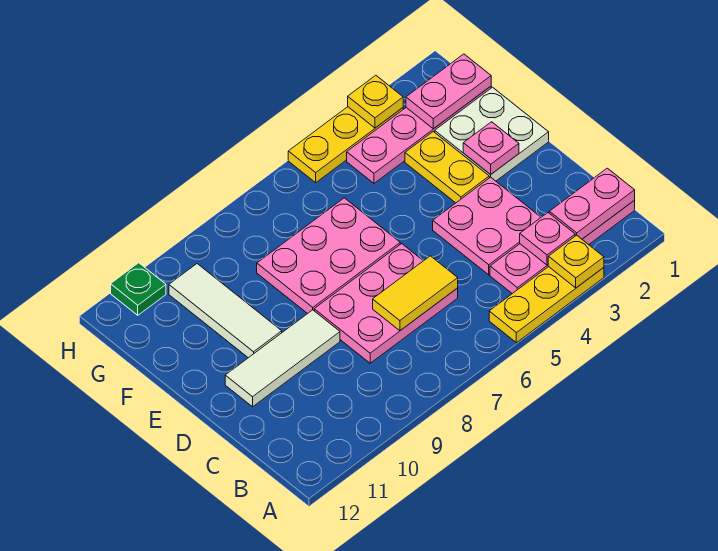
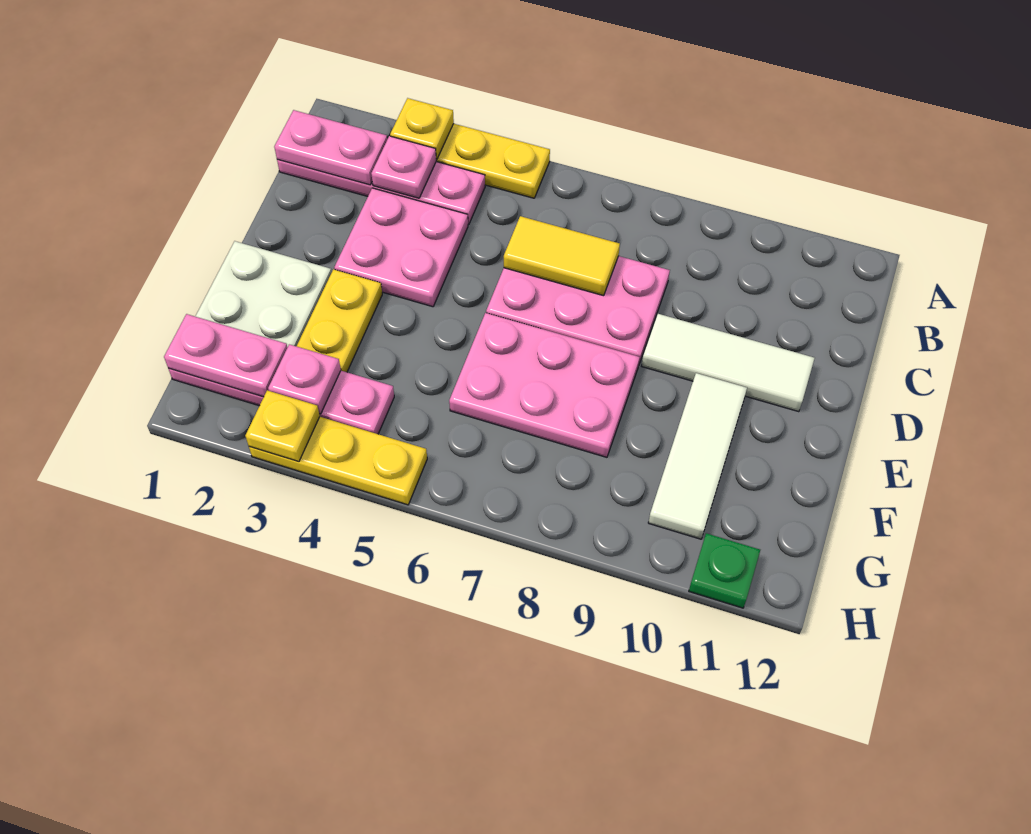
pink 1x1 plate [463,122,519,174] -> pink 1x1 plate moved to [268,344,341,414]

